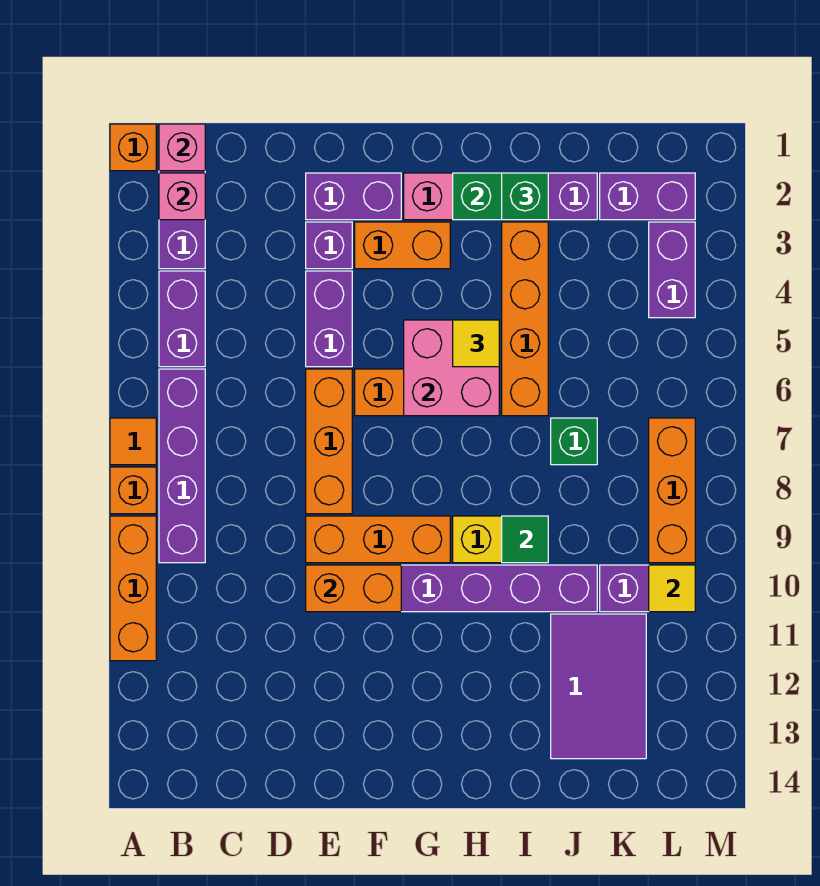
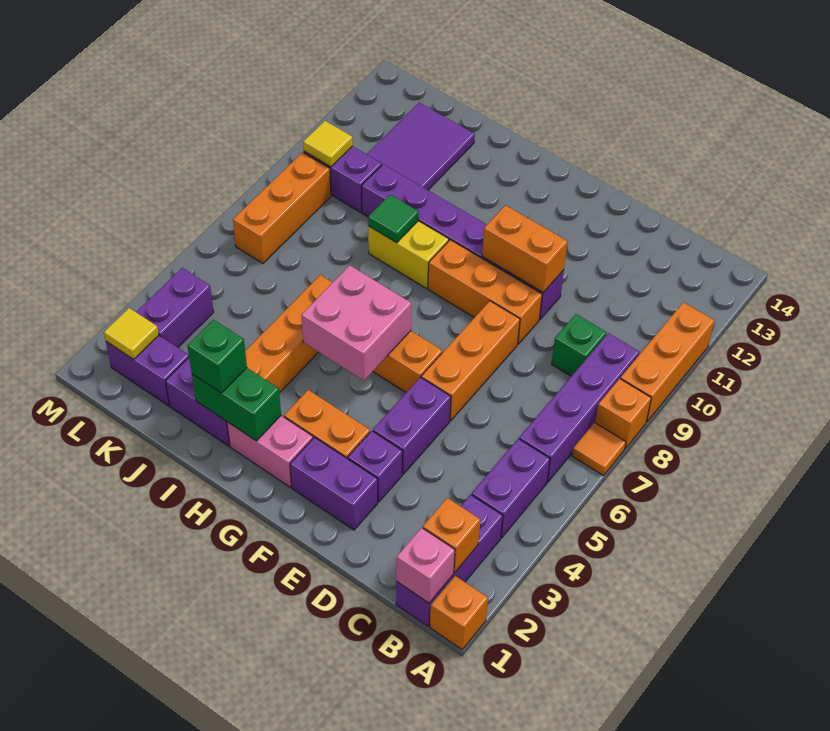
pink 1x1 brick [159,173,205,220] -> orange 1x1 brick [423,498,480,573]
yellow 1x1 tile [453,320,499,367] -> yellow 1x1 tile moved to [104,308,159,359]
green 1x1 brick [551,418,597,465] -> green 1x1 brick moved to [552,314,607,376]

